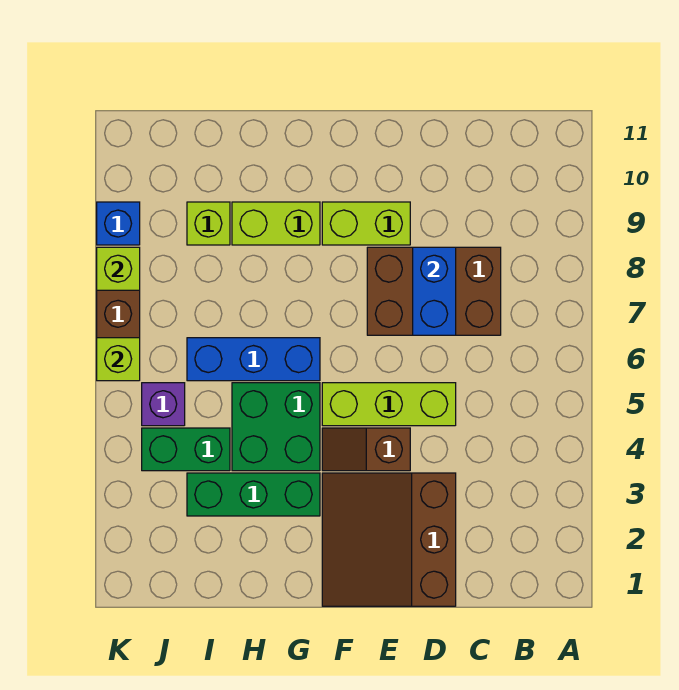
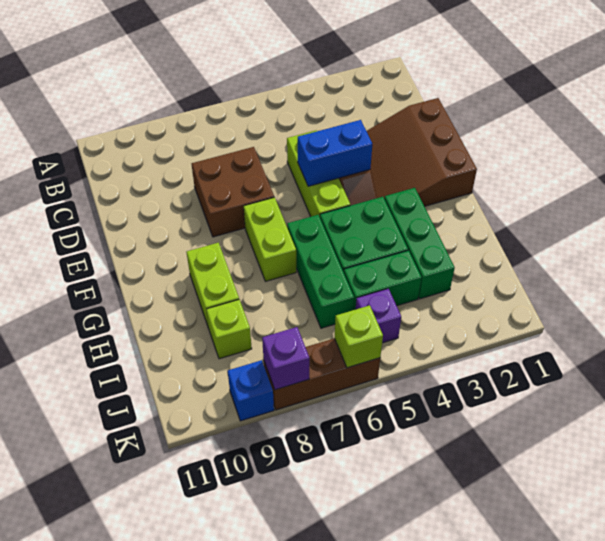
brown 2x3 brick [367,247,501,335] -> brown 2x2 brick [192,147,274,237]
brown 3x3 slope [322,473,456,606] -> brown 3x3 slope turned to [367,98,477,206]
blue 1x2 brick [413,247,456,335] -> blue 1x2 brick moved to [297,120,372,186]
lime 1x2 brick [322,202,410,245] -> lime 1x2 brick moved to [244,197,296,281]
blue 1x3 brick [187,338,320,381] -> green 1x3 brick [287,215,354,328]
green 1x2 brick [142,428,230,471] -> green 1x2 brick turned to [344,250,421,310]
lime 1x1 brick [97,247,140,290] -> purple 1x1 brick [262,327,309,390]

